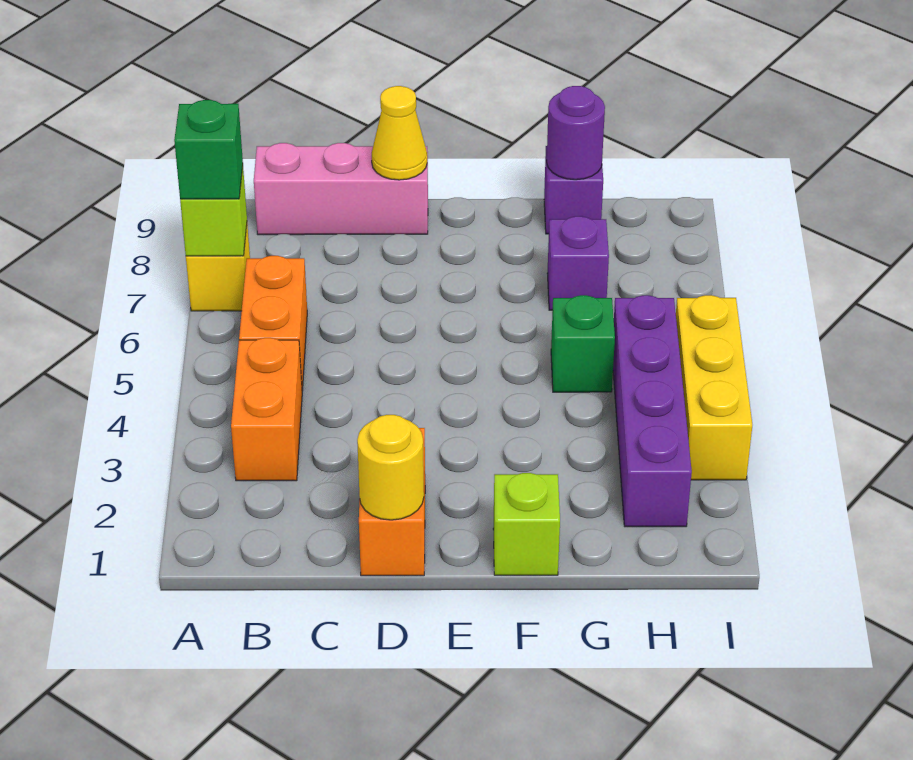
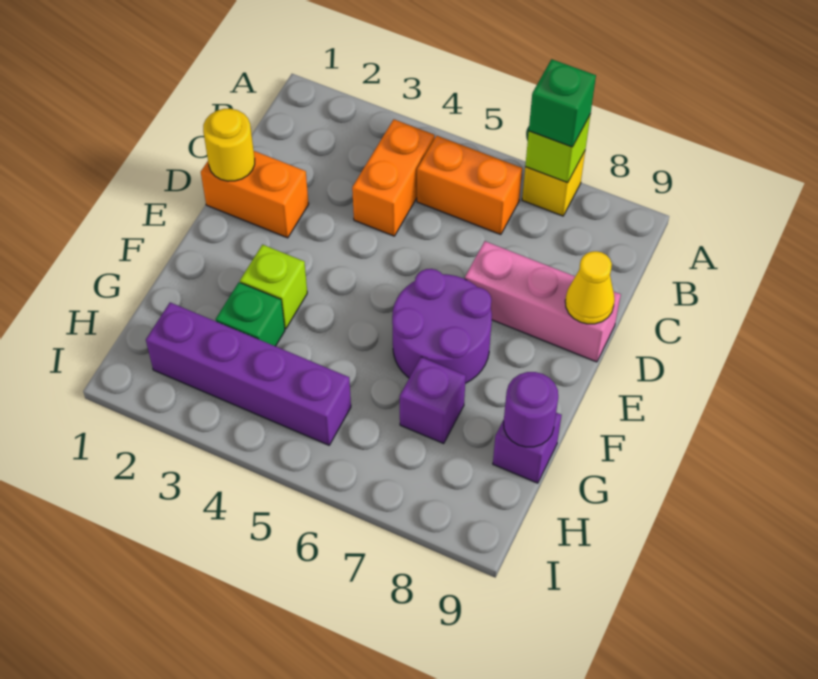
orange 1x2 brick [231,338,302,481] -> orange 1x2 brick turned to [352,119,435,236]
pink 1x3 brick [254,143,428,235] -> pink 1x3 brick turned to [465,241,621,362]
none -> purple 2x2 round brick [392,269,492,383]
lime 1x1 brick [493,473,560,575] -> lime 1x1 brick moved to [240,245,307,329]
green 1x1 brick [551,295,615,392] -> green 1x1 brick moved to [216,282,285,346]
yellow 1x3 brick [676,295,752,480] -> none

